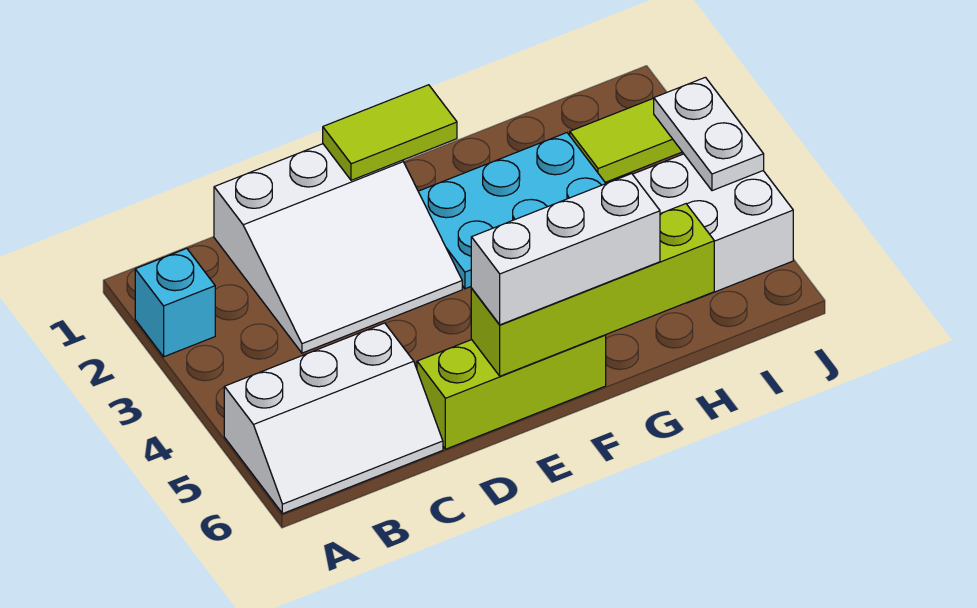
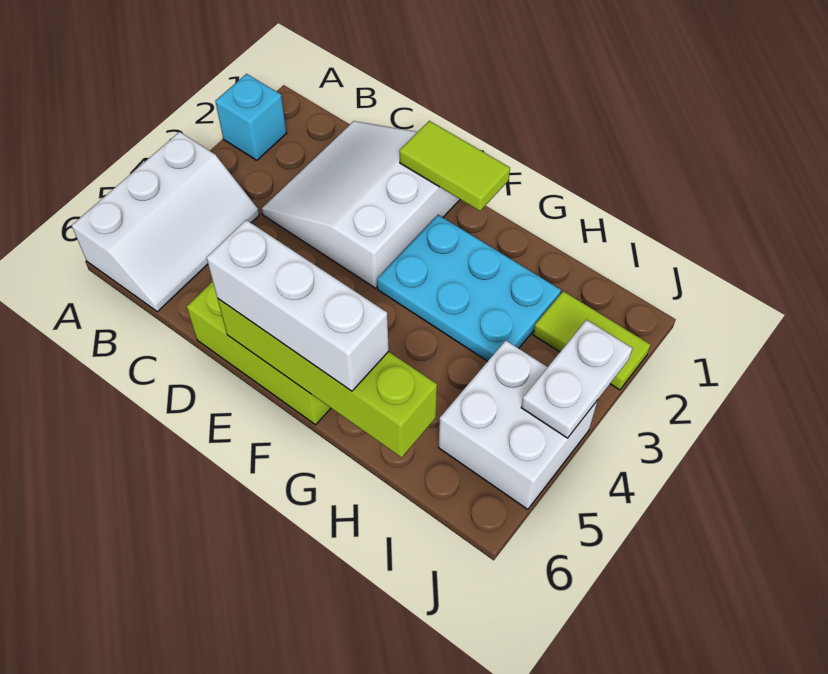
white 2x3 slope [224,323,443,514] -> white 2x3 slope turned to [72,132,259,312]
white 3x3 slope [214,144,462,353] -> white 3x3 slope turned to [262,121,460,288]

